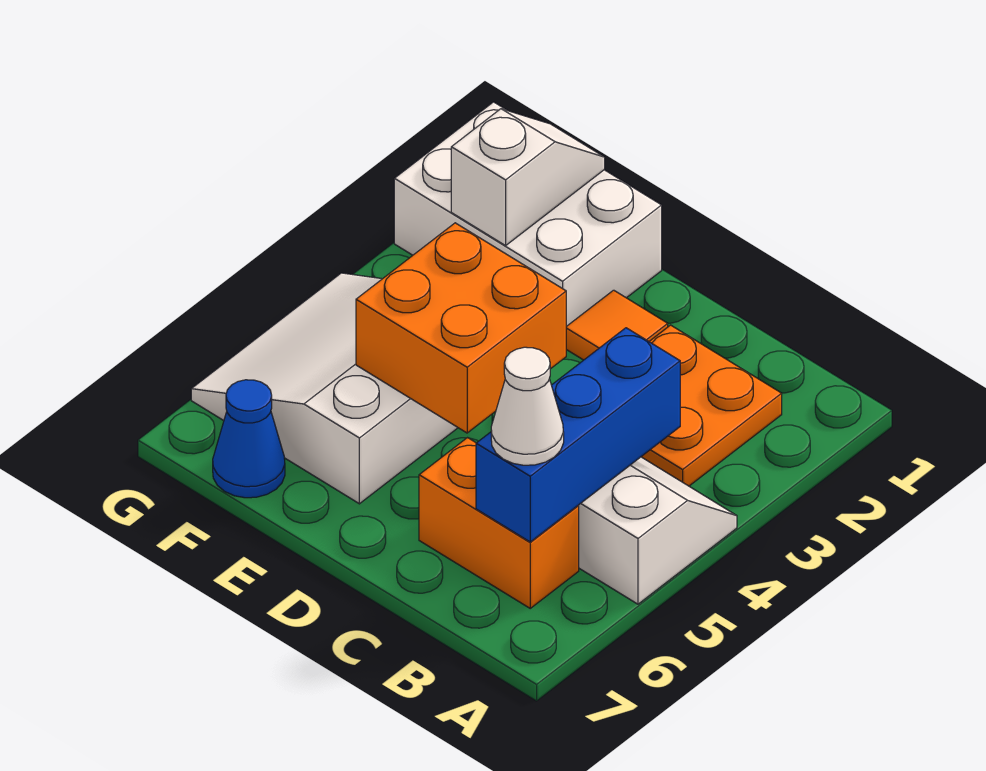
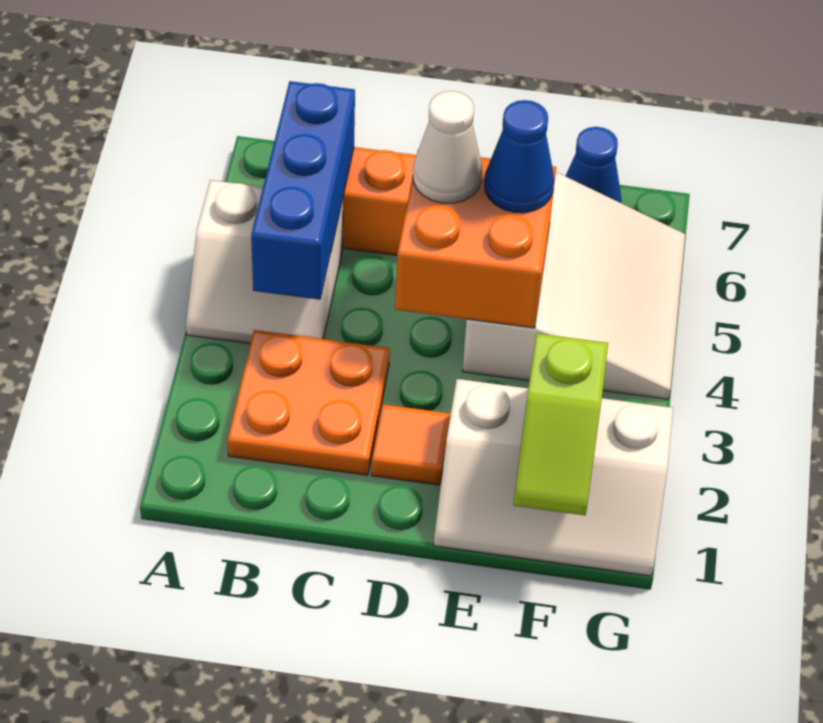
white 1x1 cone [491,347,564,465] -> white 1x1 cone moved to [413,91,482,203]
white 2x3 brick [394,102,662,326] -> white 2x3 slope [434,379,673,576]
none -> blue 1x1 cone [485,100,554,213]
white 1x2 slope [451,109,605,246] -> lime 1x2 slope [513,333,608,515]

